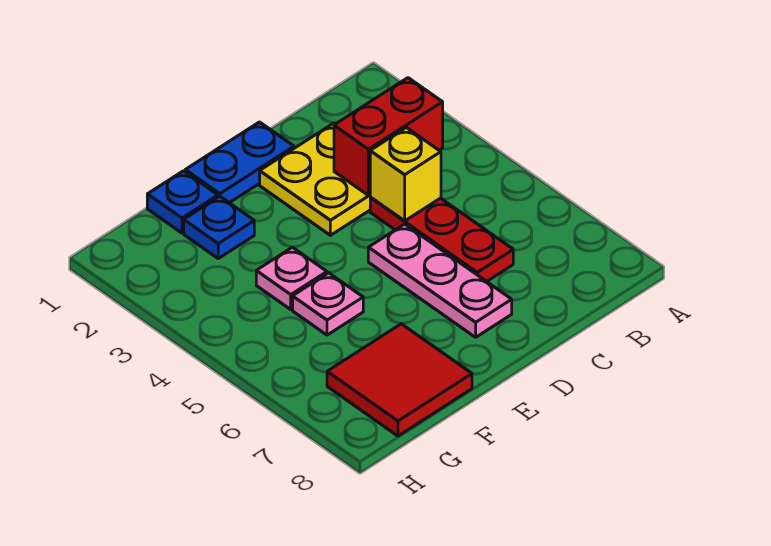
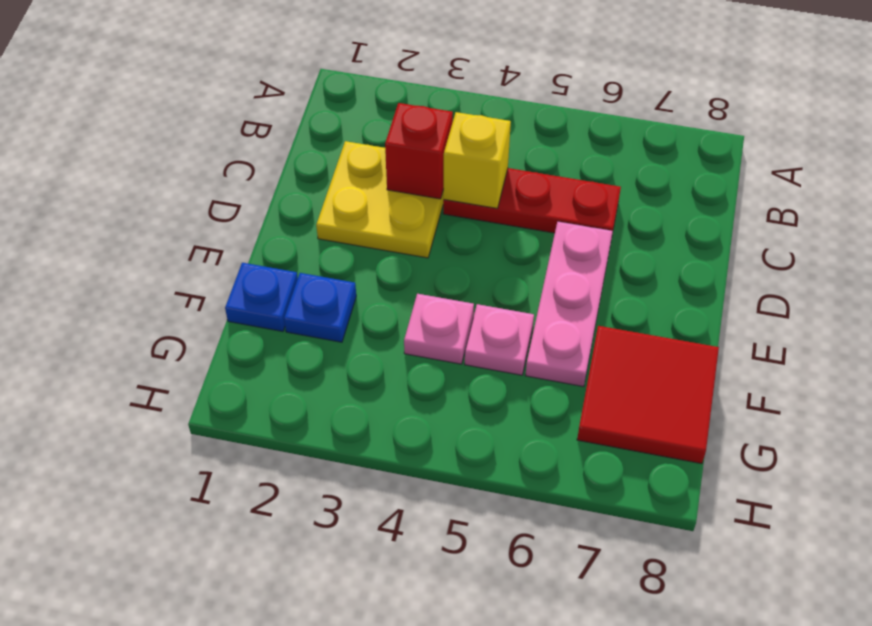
red 1x2 brick [334,78,443,195] -> red 1x1 brick [385,103,453,199]
blue 1x2 plate [185,122,294,203] -> none
pink 1x3 plate [368,224,512,337] -> pink 1x3 plate turned to [525,222,613,387]

